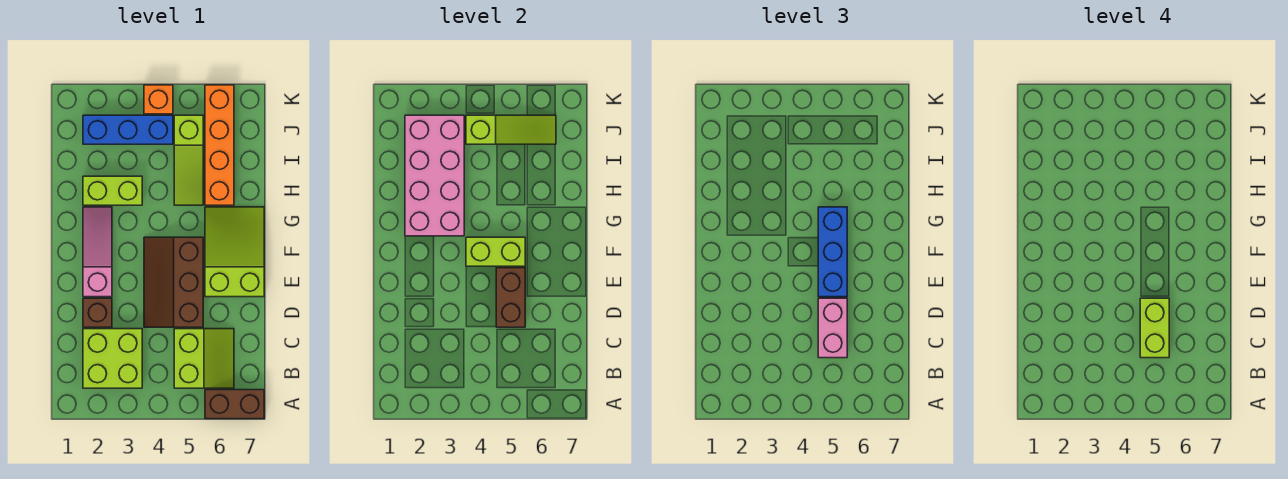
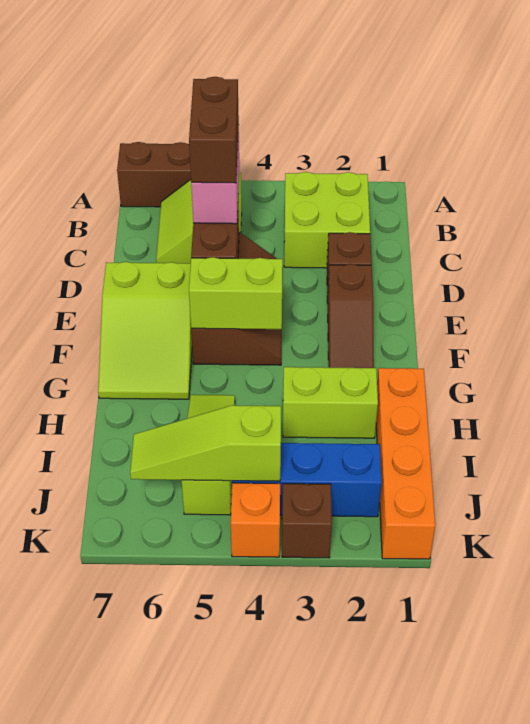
lime 1x2 brick [1140,298,1169,358] -> brown 1x2 brick [189,77,239,183]
pink 1x3 slope [83,207,112,297] -> brown 1x3 slope [327,264,374,368]
blue 1x3 brick [818,207,847,297] -> none
pink 2x4 brick [405,115,464,236] -> none
orange 1x4 brick [205,85,234,205] -> orange 1x4 brick moved to [376,368,435,559]
none -> brown 1x1 brick [282,484,332,558]

